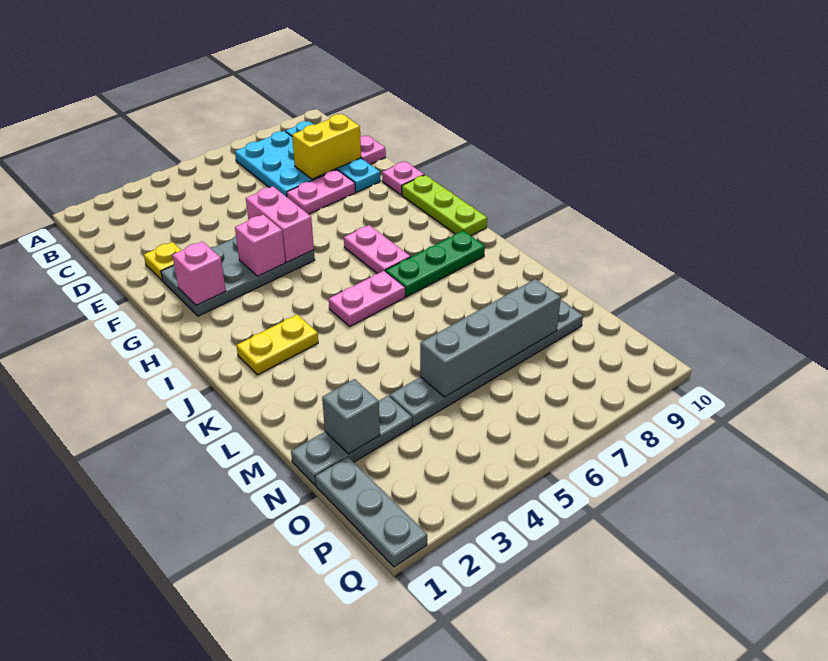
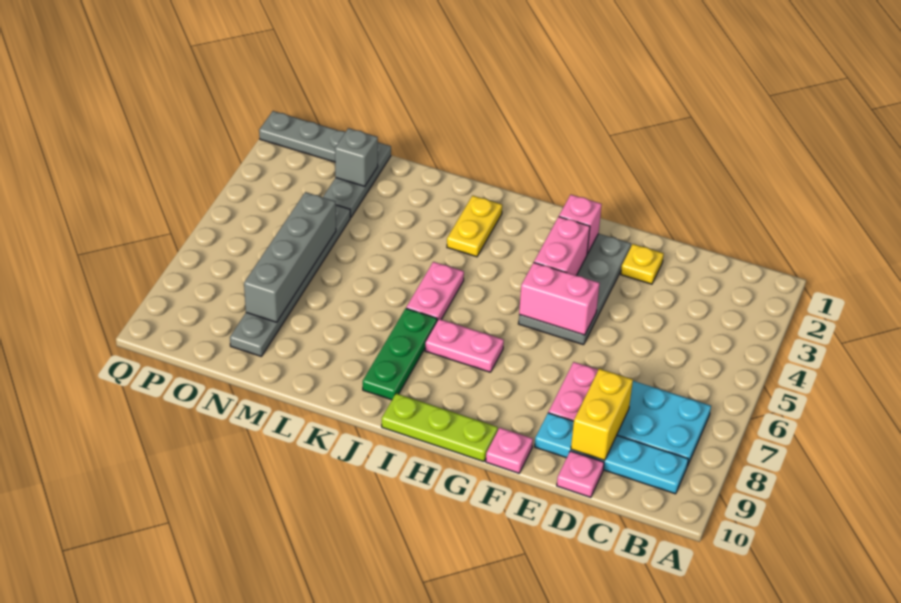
pink 1x1 brick [235,215,285,276] -> pink 1x2 brick [534,217,590,276]

